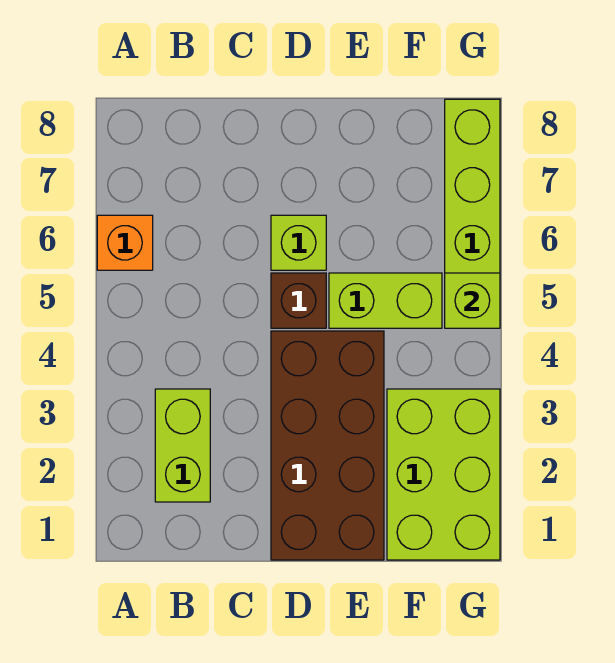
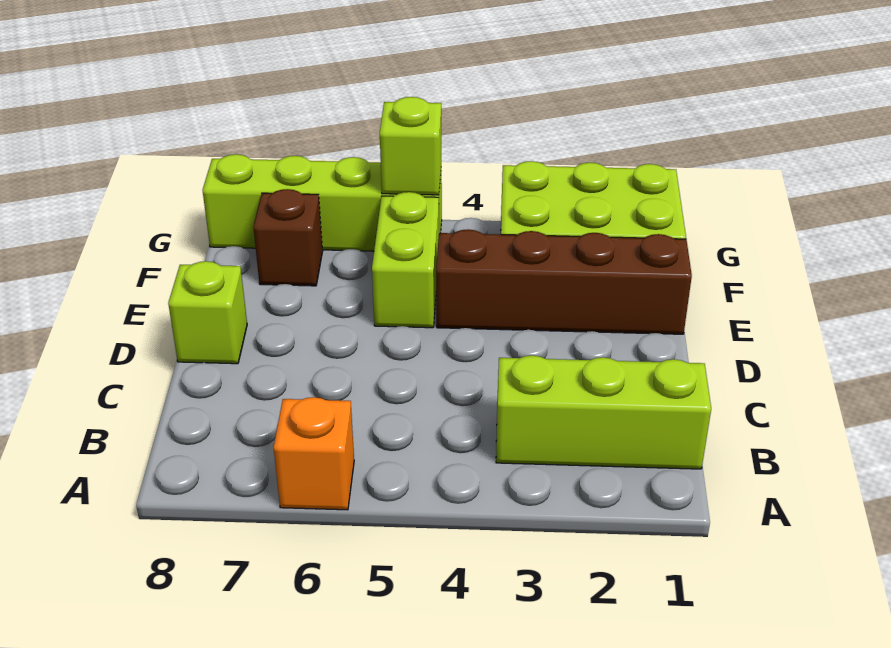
lime 1x2 brick [155,389,210,502] -> lime 1x3 brick [496,355,711,469]
brown 2x4 brick [271,331,384,560] -> brown 1x4 brick [436,229,692,334]
brown 1x1 brick [271,273,326,328] -> brown 1x1 brick moved to [253,189,323,286]
lime 1x1 brick [271,215,326,270] -> lime 1x1 brick moved to [168,261,247,364]

